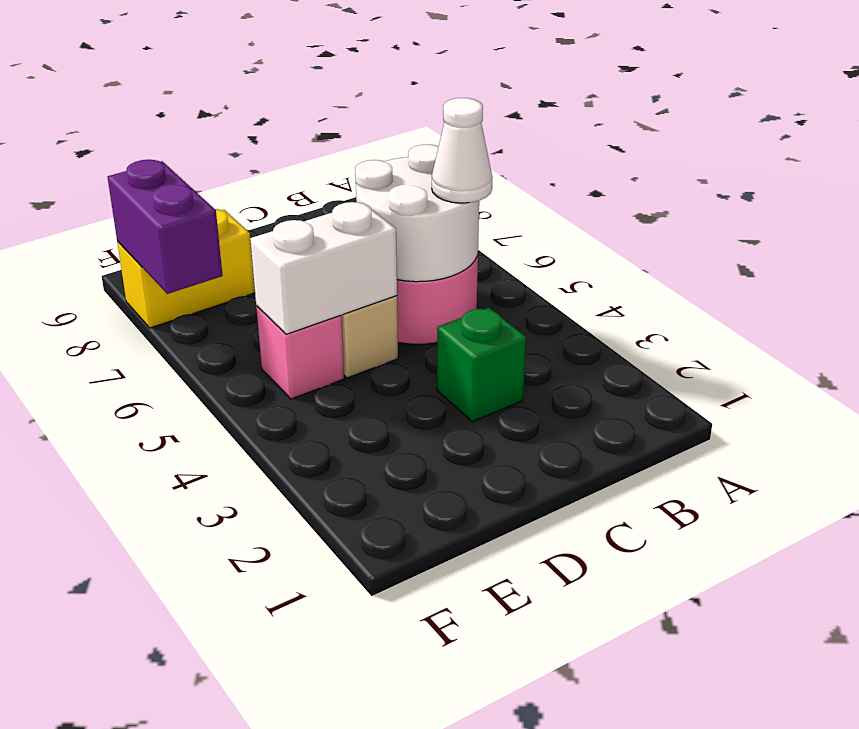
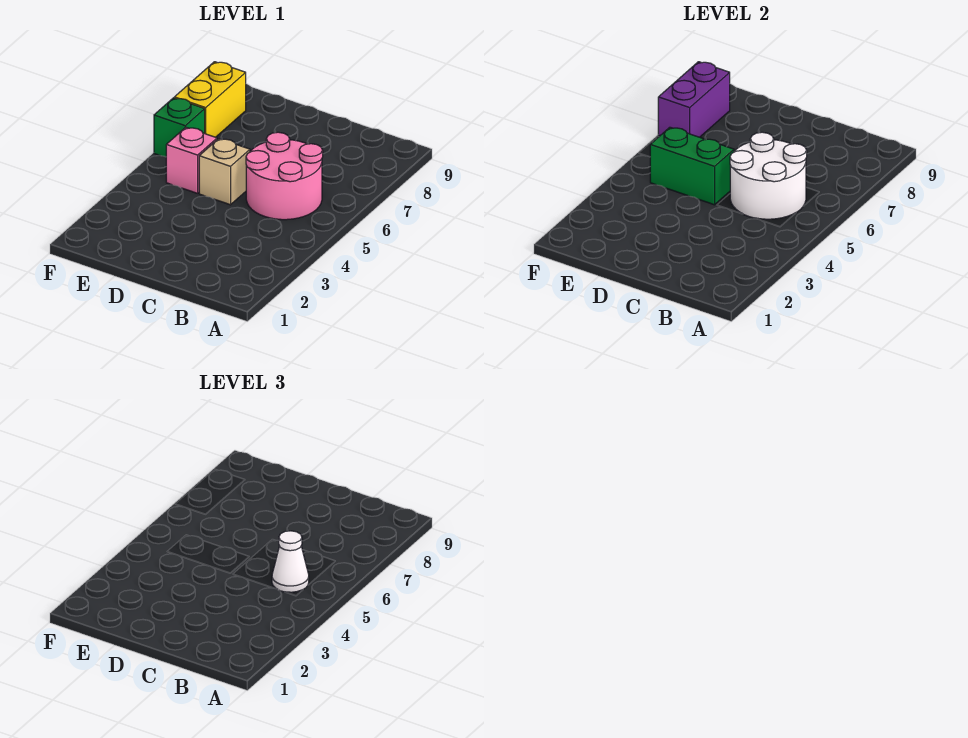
green 1x1 brick [437,308,526,422] -> green 1x1 brick moved to [154,98,205,157]
white 1x2 brick [250,202,397,334] -> green 1x2 brick [650,127,734,205]
yellow 1x2 brick [117,209,255,328] -> yellow 1x2 brick turned to [174,62,246,137]

